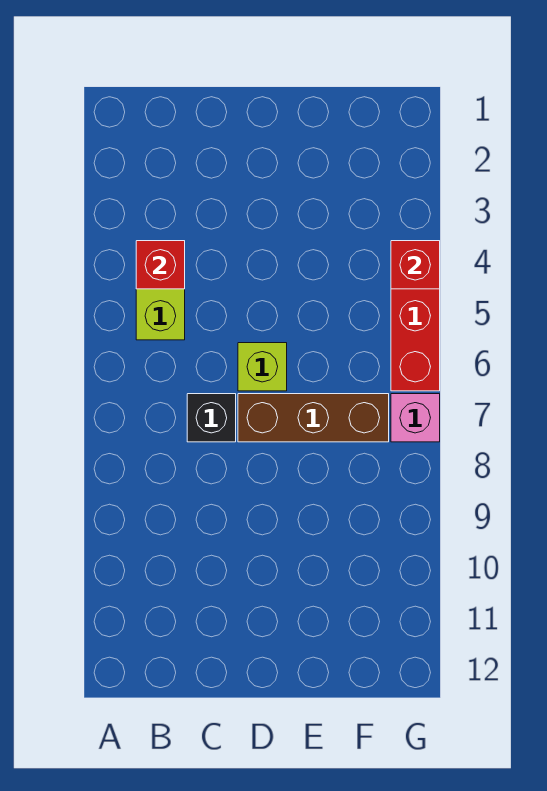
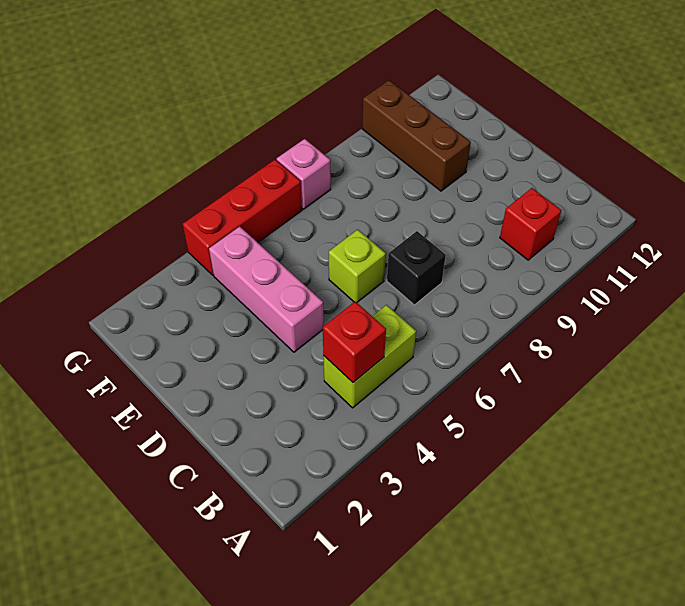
none -> pink 1x3 brick [209,226,324,352]
brown 1x3 brick [238,394,389,442] -> brown 1x3 brick moved to [362,80,471,191]
red 1x1 brick [391,241,440,289] -> red 1x1 brick moved to [500,188,561,260]

